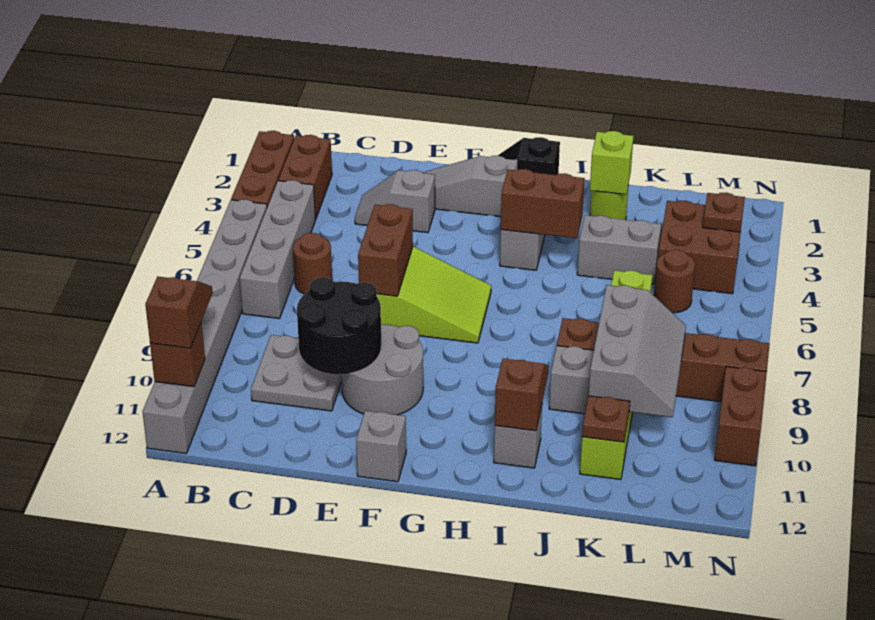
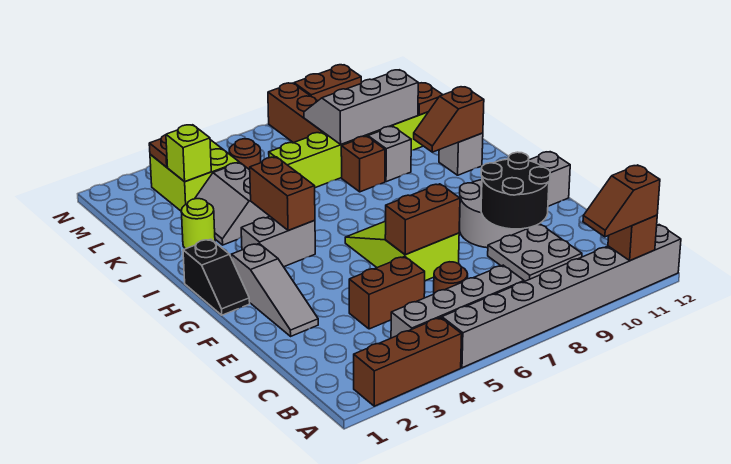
brown 1x2 brick [278,135,332,219] -> brown 1x2 brick moved to [349,257,425,329]
grey 1x2 slope [355,170,435,233] -> none
lime 1x1 brick [590,131,633,194] -> lime 1x1 brick moved to [166,125,211,182]
brown 2x2 brick [658,200,741,294] -> lime 2x2 brick [150,140,239,211]

